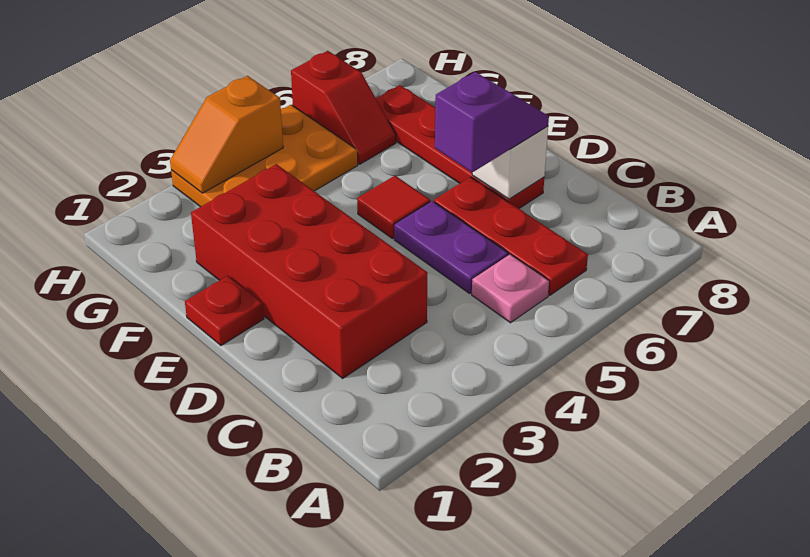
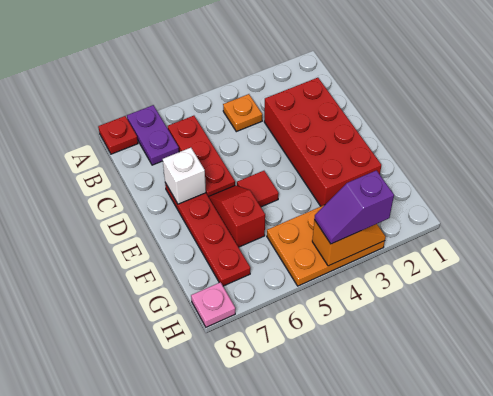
none -> orange 1x1 plate [223,94,262,132]
pink 1x1 plate [472,254,549,323] -> pink 1x1 plate moved to [191,282,235,327]
purple 1x2 plate [394,201,508,293] -> purple 1x2 plate moved to [127,105,179,165]
purple 1x2 slope [435,72,549,173] -> purple 1x2 slope moved to [314,170,394,244]
red 1x1 plate [185,276,264,346] -> red 1x1 plate moved to [98,116,138,154]
red 1x2 slope [291,51,396,164] -> red 1x2 slope moved to [209,185,265,247]

